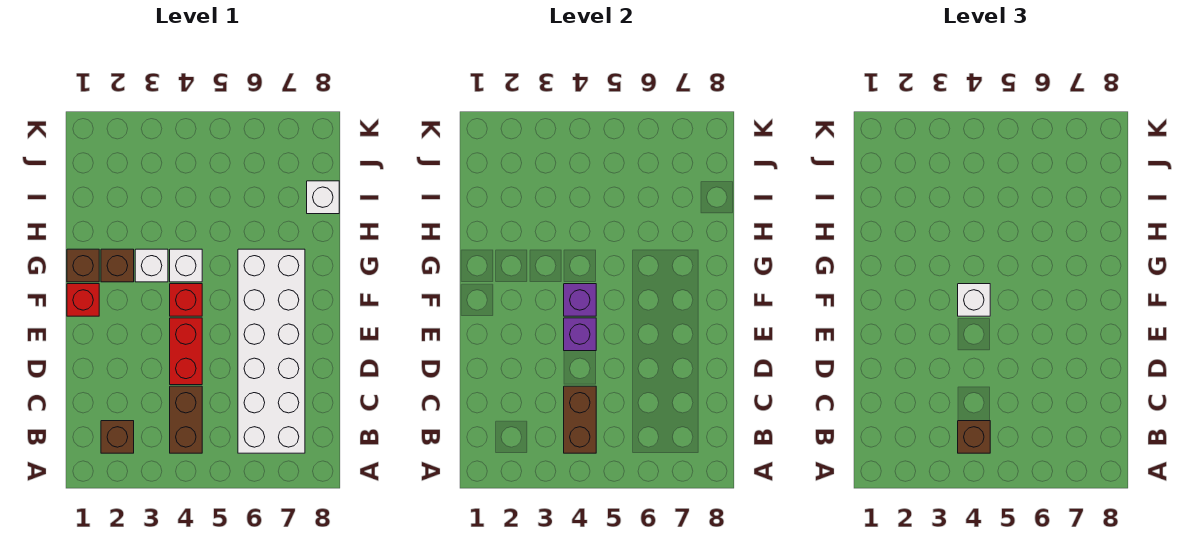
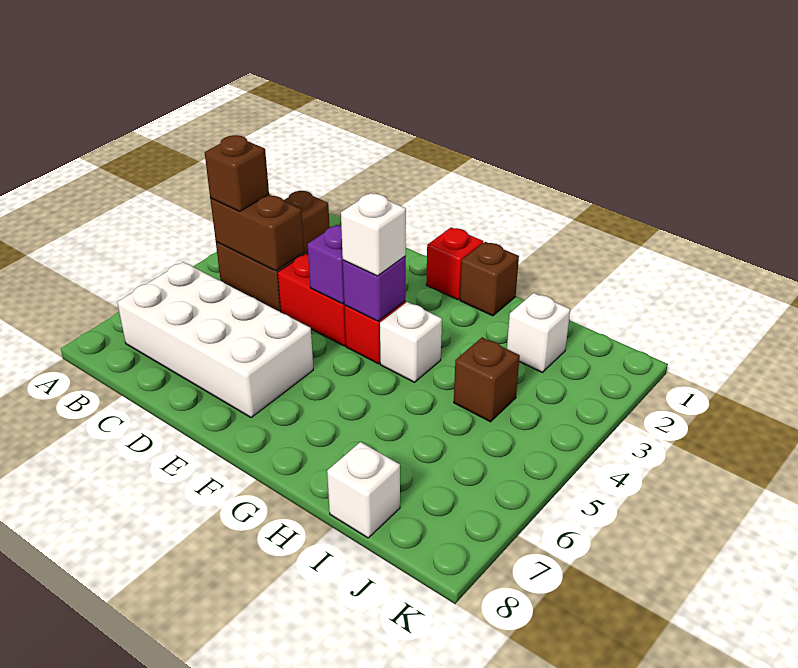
white 2x6 brick [238,249,305,453] -> white 2x4 brick [117,262,313,418]
brown 1x1 brick [101,249,134,282] -> brown 1x1 brick moved to [454,337,520,422]
white 1x1 brick [135,249,168,282] -> white 1x1 brick moved to [507,293,570,372]

